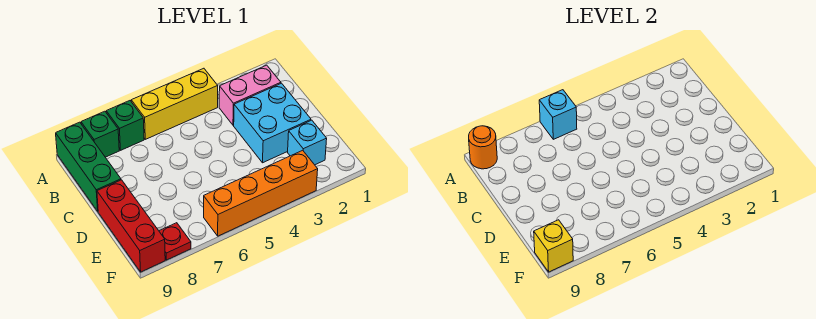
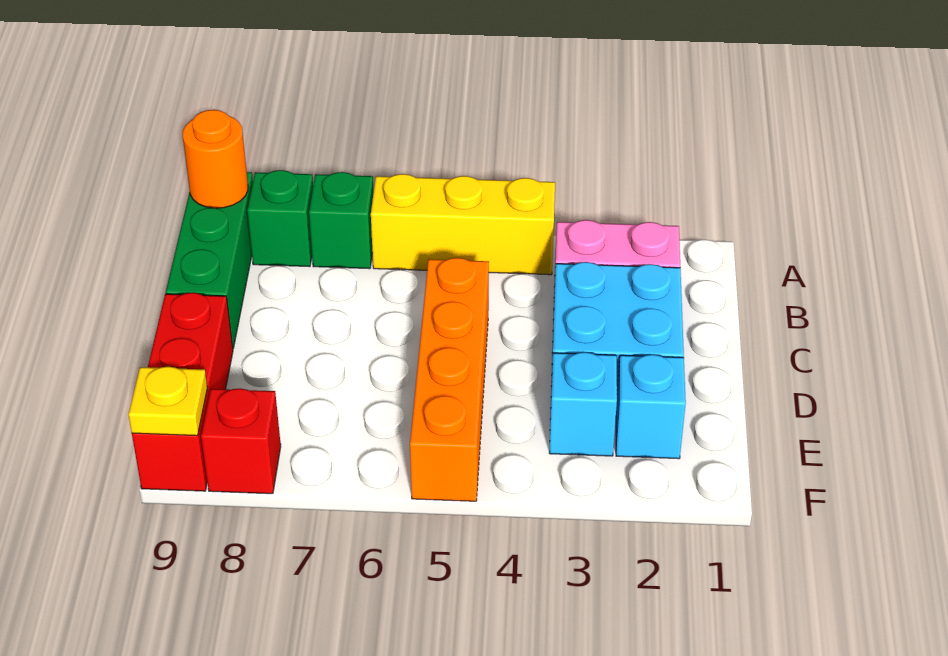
cyan 1x1 brick [539,90,577,139] -> cyan 1x1 brick moved to [549,352,617,456]
orange 1x4 brick [204,150,318,236] -> orange 1x4 brick turned to [410,258,489,501]
red 1x1 plate [159,223,191,260] -> red 1x1 brick [201,389,281,494]
yellow 1x1 brick [534,220,573,272] -> yellow 1x1 plate [128,367,207,436]

